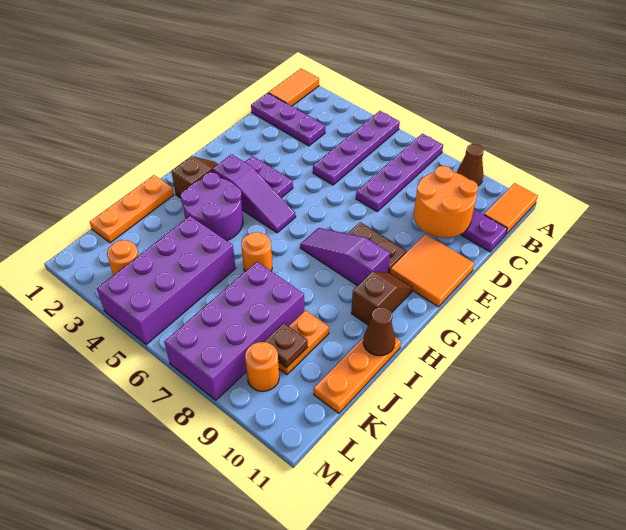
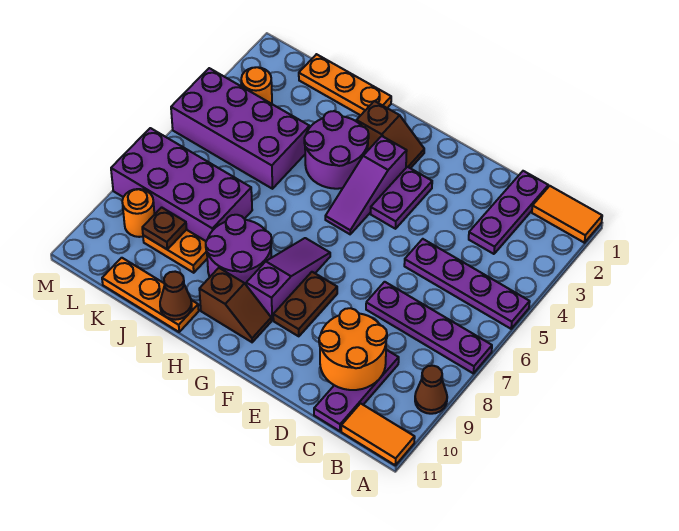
orange 2x2 tile [390,234,474,307] -> none
none -> purple 2x2 round brick [206,215,272,284]
orange 1x1 round brick [241,232,272,272] -> none

